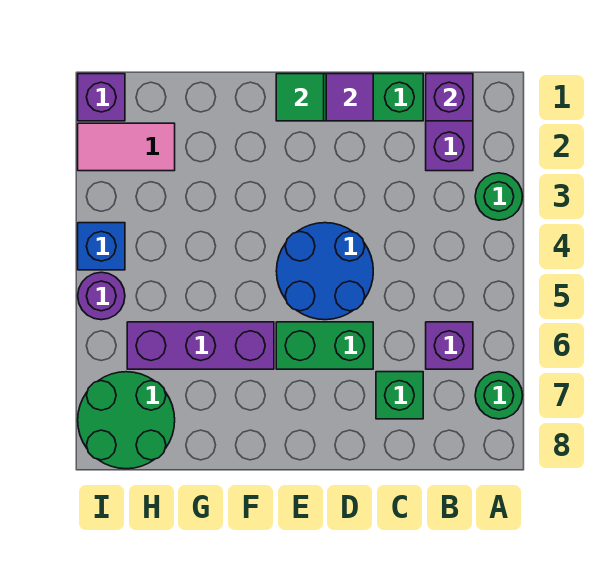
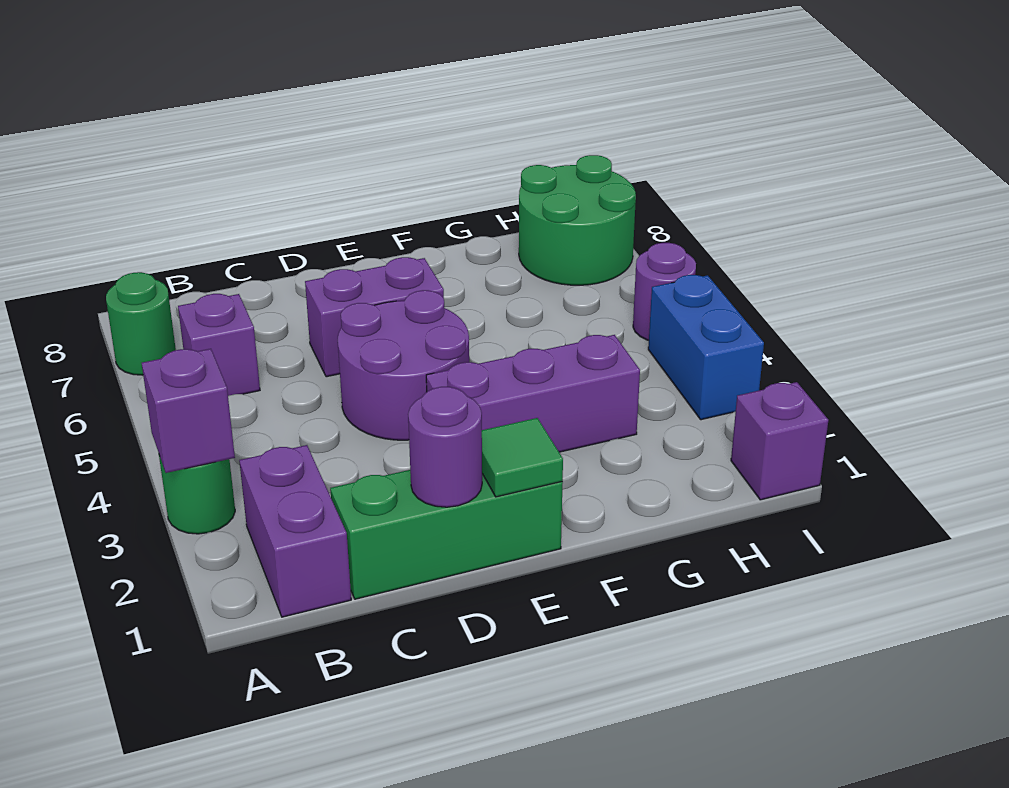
purple 1x1 brick [426,74,473,121] -> purple 1x1 brick moved to [142,349,235,473]
green 1x1 brick [376,372,423,419] -> none
purple 1x1 tile [326,74,373,121] -> purple 1x1 round brick [408,387,482,507]
blue 2x2 round brick [276,223,373,320] -> purple 2x2 round brick [338,290,469,440]
green 1x2 brick [276,322,373,369] -> purple 1x2 brick [305,257,444,377]
purple 1x3 brick [127,322,274,369] -> purple 1x3 brick moved to [426,335,640,452]
pink 1x2 tile [78,123,175,171] -> none
blue 1x1 brick [78,223,125,270] -> blue 1x2 brick [648,275,764,420]

